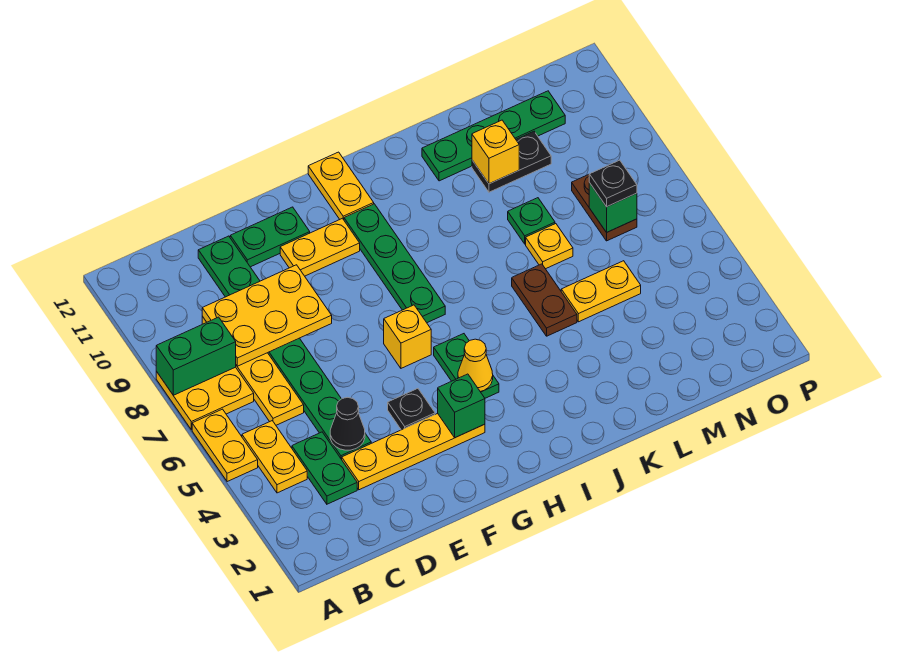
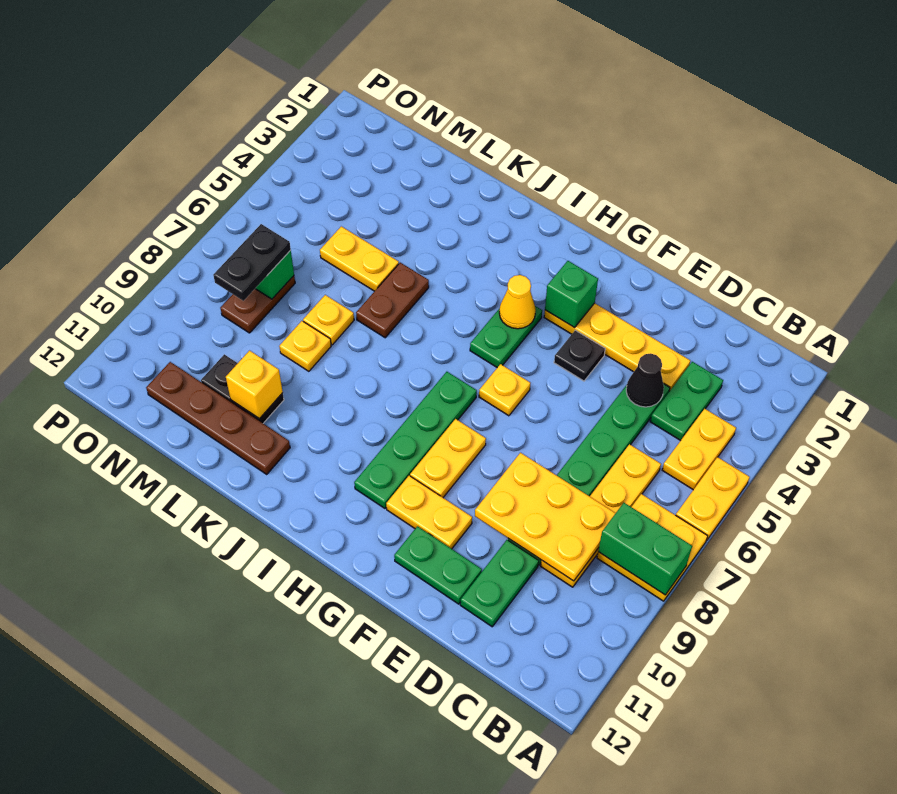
yellow 1x1 brick [384,305,431,368] -> yellow 1x1 plate [479,364,530,416]
yellow 1x2 plate [308,152,374,220] -> yellow 1x2 plate moved to [410,419,486,497]
green 1x4 plate [422,91,565,181] -> brown 1x4 plate [146,362,290,474]
green 1x1 plate [508,198,555,244] -> yellow 1x1 plate [279,321,331,371]
black 1x1 plate [589,160,637,207] -> black 1x2 plate [213,224,291,301]

